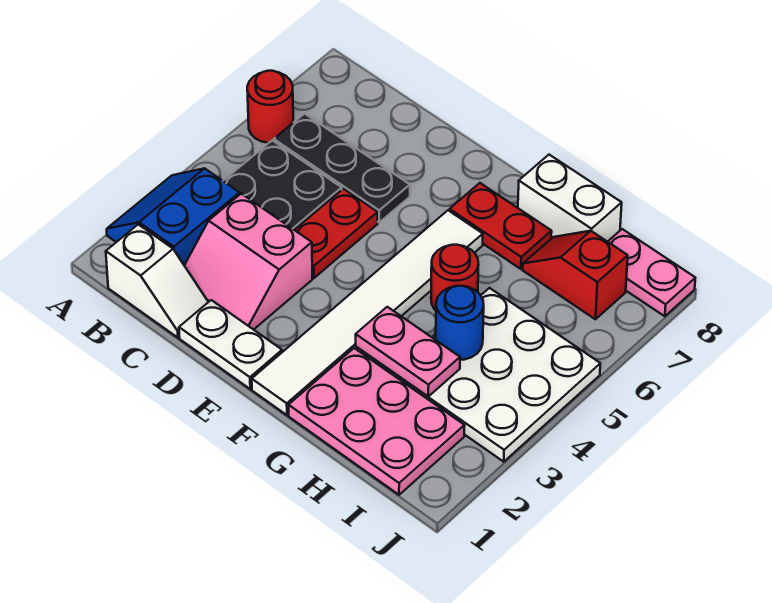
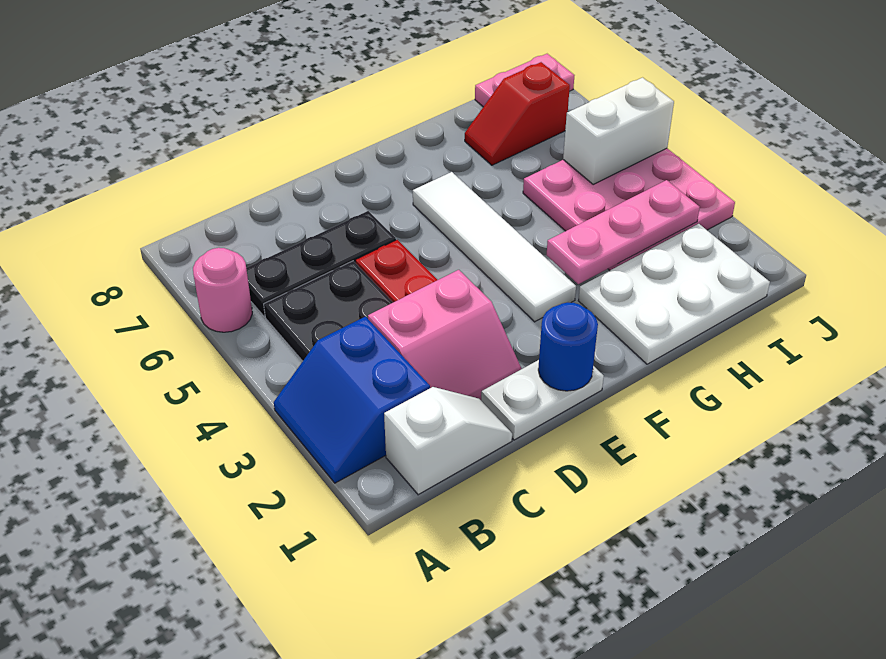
red 1x1 round brick [247,71,293,143] -> pink 1x1 round brick [193,248,252,332]
white 1x6 tile [252,210,483,415] -> white 1x4 tile [413,172,576,322]
red 1x2 plate [449,183,552,269] -> none
pink 2x3 plate [289,348,465,495] -> white 2x3 plate [578,224,770,364]
pink 1x2 plate [356,307,460,396] -> pink 1x3 plate [547,180,700,284]
red 1x1 round brick [431,245,479,310] -> none
white 1x2 brick [518,155,622,242] -> white 1x2 brick moved to [563,78,674,185]
white 3x3 plate [393,288,600,462] -> pink 3x3 plate [523,148,735,270]
blue 1x1 round brick [436,286,484,360] -> blue 1x1 round brick moved to [538,303,598,391]

